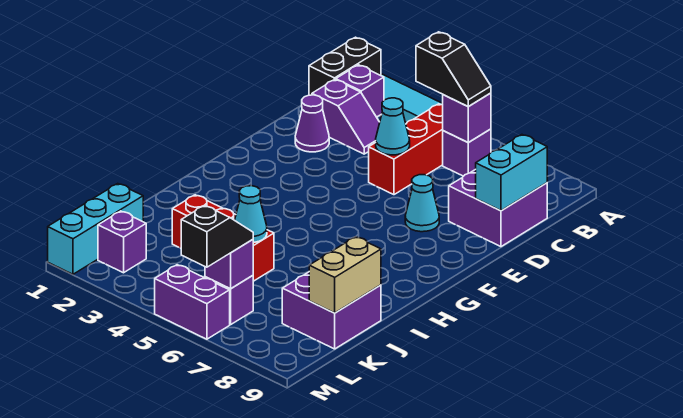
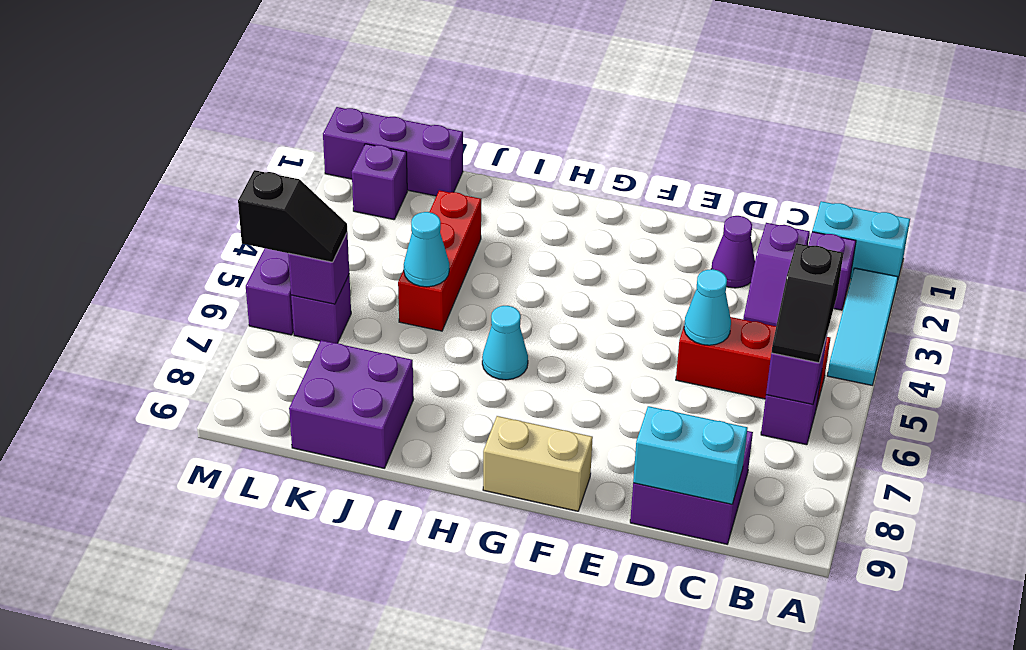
black 1x2 brick [309,37,381,95] -> cyan 1x2 brick [812,201,910,283]
cyan 1x1 cone [405,175,439,232] -> cyan 1x1 cone moved to [482,306,528,380]
tan 1x2 brick [309,237,381,313] -> tan 1x2 brick moved to [483,416,593,511]
cyan 1x3 brick [48,184,143,274] -> purple 1x3 brick [323,107,463,196]

